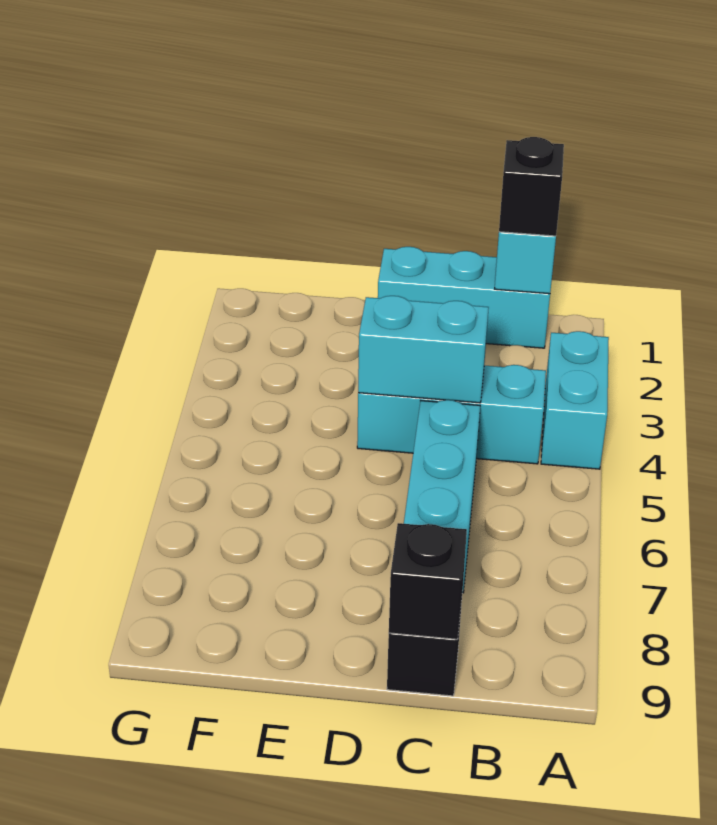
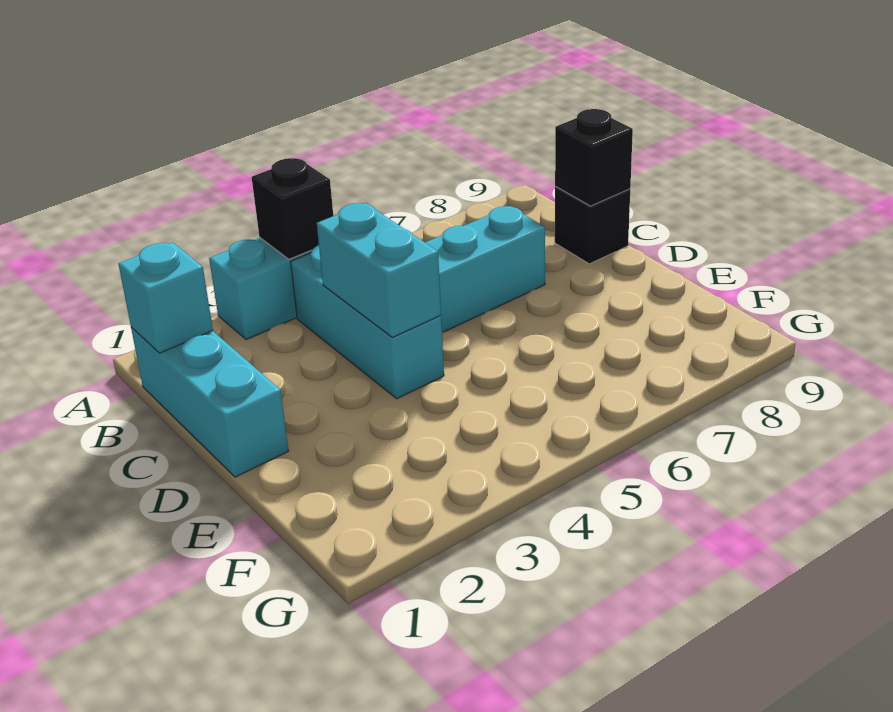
black 1x1 brick [499,137,564,236] -> black 1x1 brick moved to [252,158,333,259]

